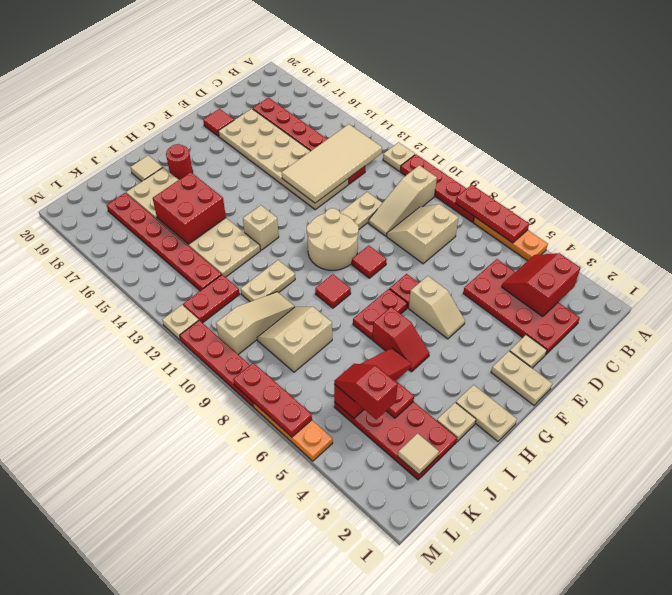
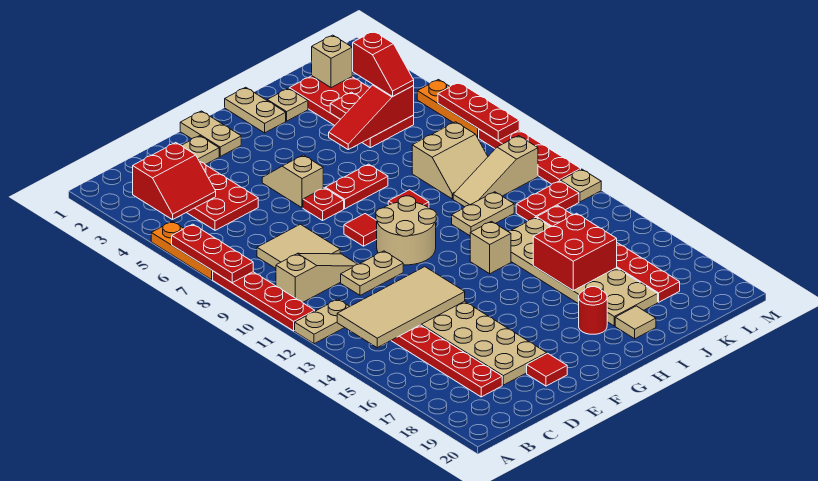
tan 1x1 plate [383,142,415,171] -> tan 1x2 plate [295,299,350,344]
tan 2x2 slope [387,204,459,264] -> tan 2x2 tile [257,224,340,268]
red 1x2 slope [372,307,429,372] -> none
tan 1x1 tile [398,433,439,474] -> tan 1x1 brick [312,35,352,88]

